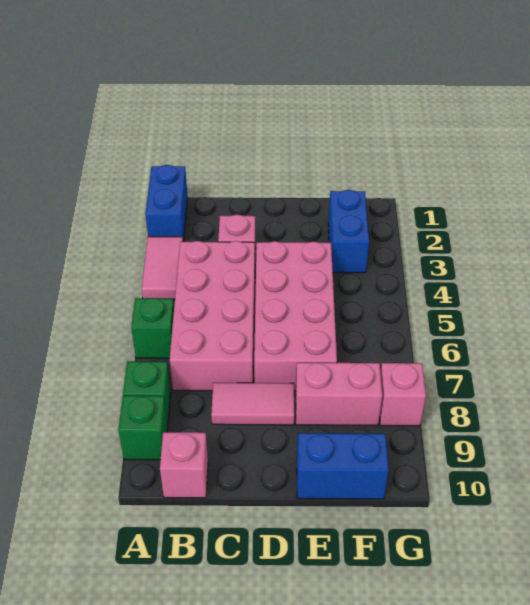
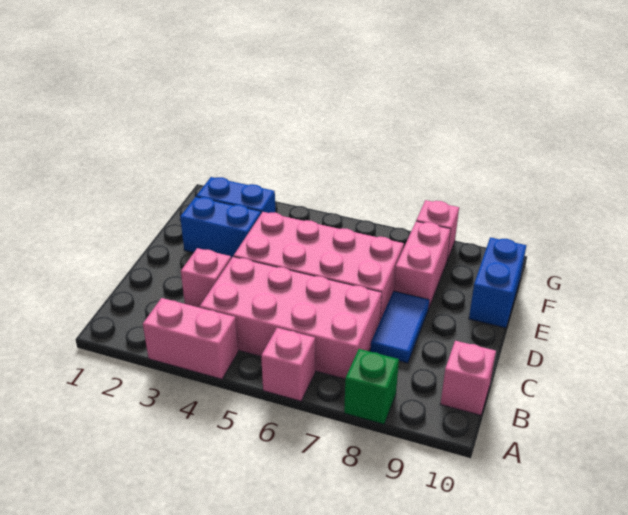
blue 1x2 brick [145,165,188,242] -> blue 1x2 brick moved to [180,197,261,258]
pink 1x2 tile [142,237,183,299] -> pink 1x2 brick [143,298,238,379]
green 1x1 brick [131,298,174,358] -> pink 1x1 brick [261,328,315,401]
green 1x1 brick [118,396,168,460] -> none
pink 1x2 tile [211,383,294,425] -> blue 1x2 tile [370,291,429,363]

